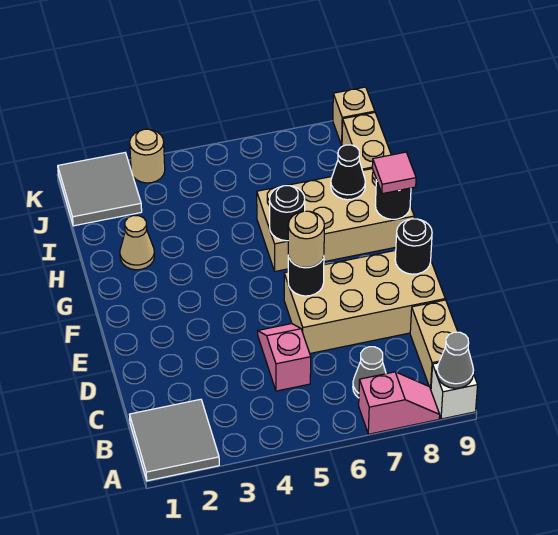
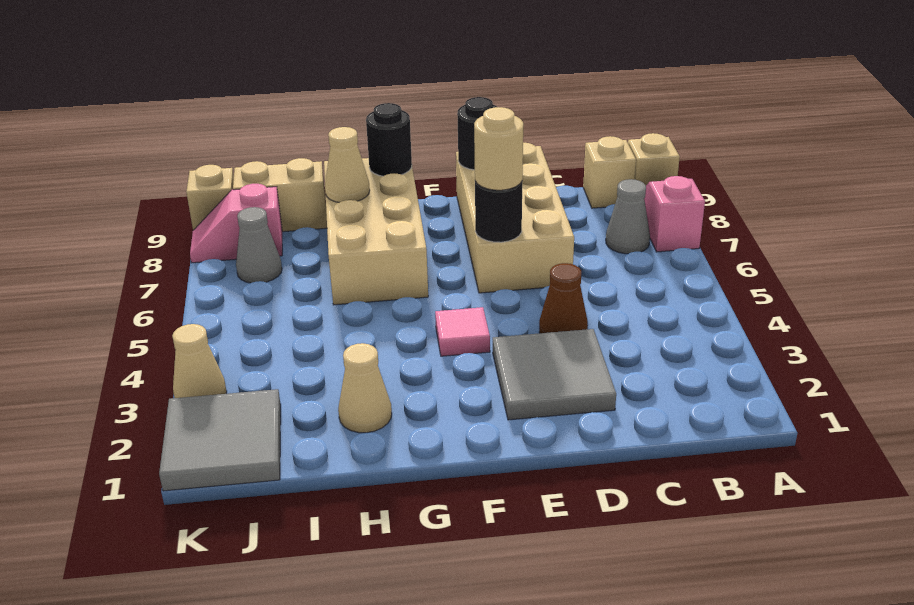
grey 2x2 tile [129,399,219,481] -> grey 2x2 tile moved to [493,329,616,420]
white 1x1 brick [431,363,478,419] -> tan 1x1 brick [628,133,680,185]
grey 1x1 cone [437,332,473,388] -> grey 1x1 cone moved to [236,207,282,283]
tan 1x2 brick [410,300,458,389] -> tan 1x1 brick [583,136,636,208]
pink 1x2 slope [258,324,311,391] -> pink 1x2 slope moved to [190,184,282,263]
none -> brown 1x1 cone [539,263,588,333]
black 1x1 round brick [270,186,305,241] -> none
pink 1x1 tile [372,152,416,194] -> pink 1x1 tile moved to [435,307,490,356]
black 1x1 cone [331,145,365,200] -> tan 1x1 cone [325,127,370,202]
tan 1x1 round brick [130,129,165,183] -> tan 1x1 cone [172,324,227,398]

